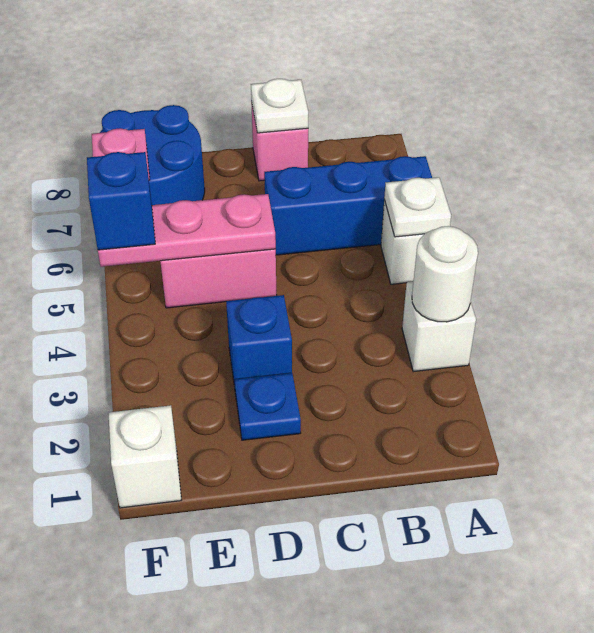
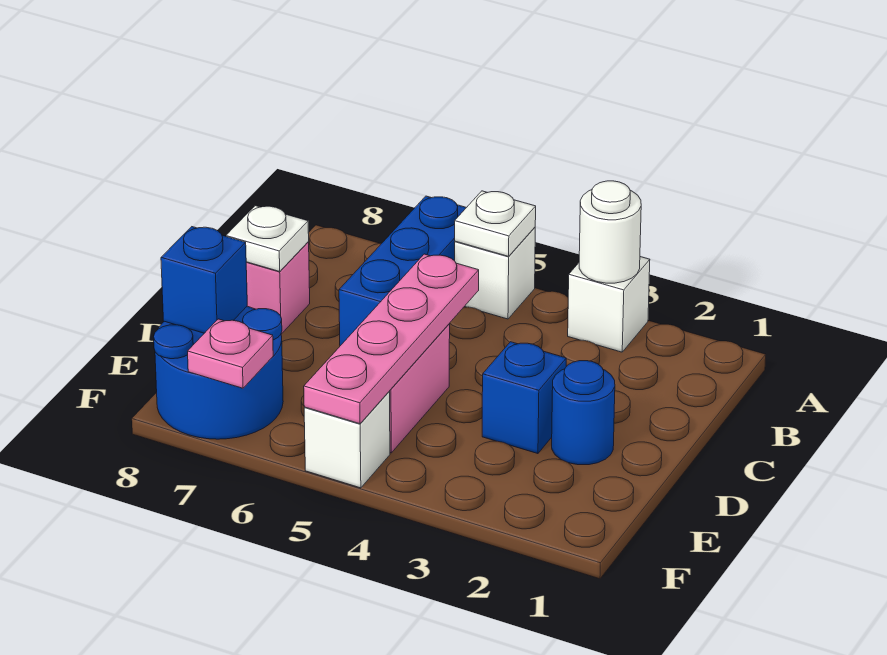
blue 1x1 plate [235,373,301,440] -> blue 1x1 round brick [552,361,615,465]
pink 1x3 plate [98,194,276,267] -> pink 1x4 plate [304,254,479,424]
white 1x1 brick [108,405,181,508] -> white 1x1 brick moved to [304,392,390,488]
blue 1x1 brick [87,152,155,250] -> blue 1x1 brick moved to [161,227,247,333]

